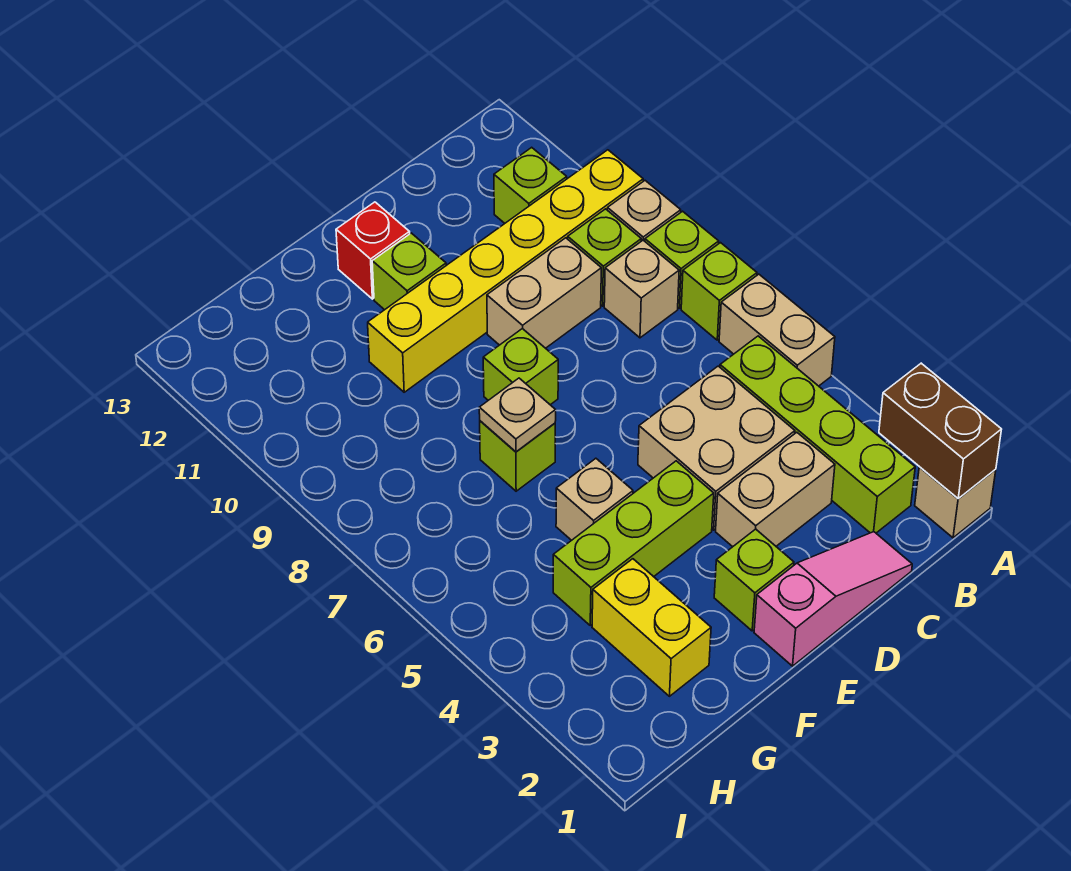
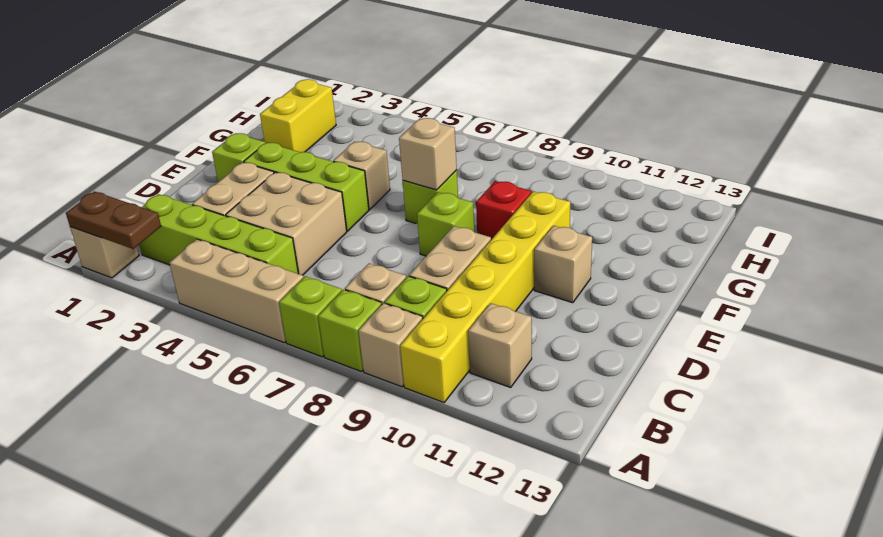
brown 1x2 brick [879,363,1002,499] -> brown 1x2 plate [66,192,161,249]
tan 1x2 brick [719,274,835,386] -> tan 1x3 brick [170,239,303,343]
lime 1x1 brick [494,147,567,223] -> tan 1x1 brick [468,303,532,387]
pink 1x3 slope [754,532,912,666] -> none
lime 1x3 brick [553,461,714,625] -> lime 1x3 brick turned to [244,143,369,231]
lime 1x1 brick [372,233,446,310] -> tan 1x1 brick [534,226,592,303]
red 1x1 brick [336,202,410,299] -> red 1x1 brick moved to [476,181,531,240]
tan 1x1 plate [479,378,556,452] -> tan 1x1 brick [399,118,457,190]
yellow 1x2 brick [592,559,711,696] -> yellow 1x2 brick turned to [260,79,336,152]

